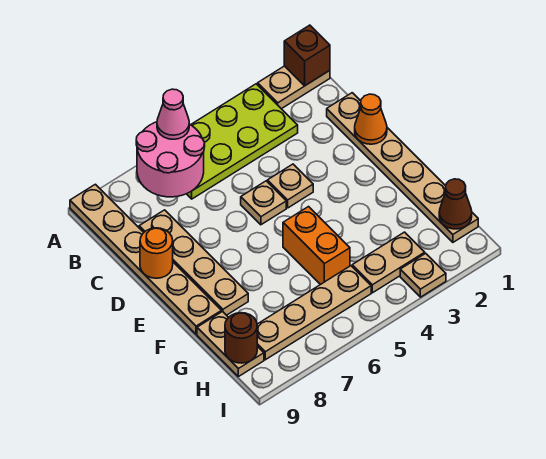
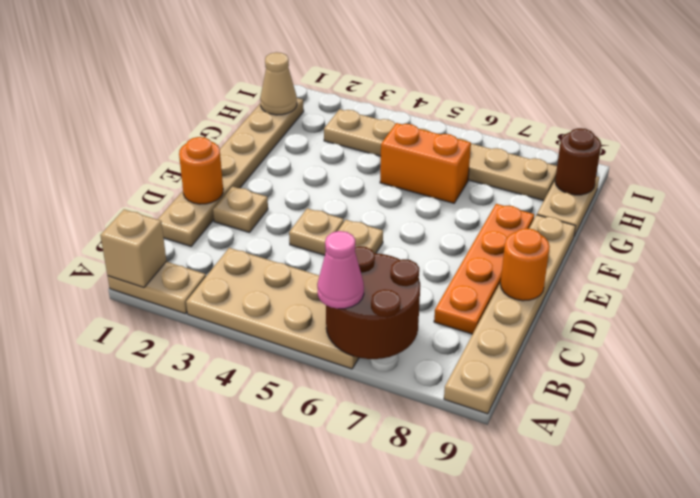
brown 1x1 brick [284,25,330,86] -> tan 1x1 brick [100,209,166,288]
lime 2x4 plate [187,84,298,199] -> tan 2x4 plate [186,248,359,369]
pink 2x2 round brick [136,122,205,197] -> brown 2x2 round brick [326,246,420,359]
tan 1x4 plate [139,210,248,315] -> orange 1x4 plate [434,204,534,334]
orange 1x1 cone [355,94,387,144] -> orange 1x1 round brick [179,137,223,204]
orange 1x2 brick [283,207,350,285] -> orange 1x2 brick turned to [380,123,471,203]
brown 1x1 cone [439,179,472,229] -> tan 1x1 cone [260,52,297,115]
tan 1x1 plate [400,253,446,297] -> tan 1x1 plate moved to [213,186,268,233]

